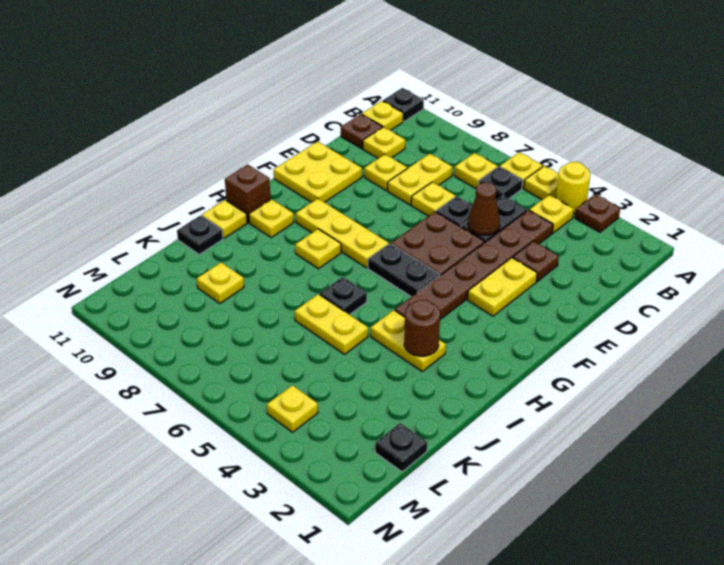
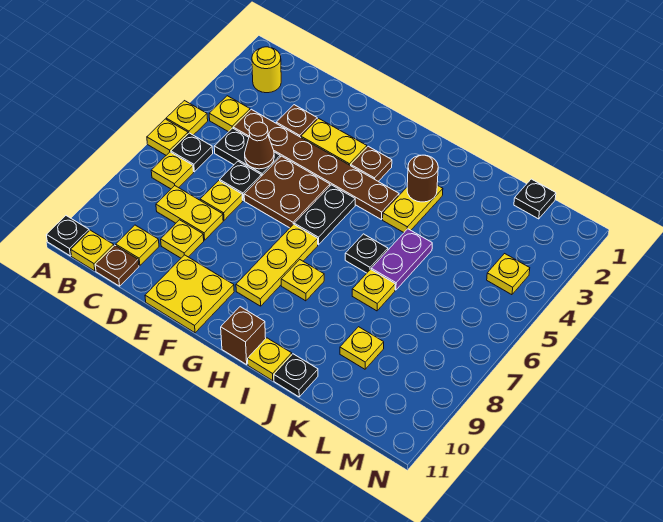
brown 1x1 plate [575,194,620,232] -> brown 1x1 plate moved to [351,146,392,181]
yellow 1x1 round brick [556,162,590,213] -> yellow 1x1 round brick moved to [252,47,281,93]
yellow 1x1 plate [249,199,294,237] -> yellow 1x1 plate moved to [352,269,395,311]
yellow 1x2 plate [295,294,368,354] -> purple 1x2 plate [371,229,432,290]

